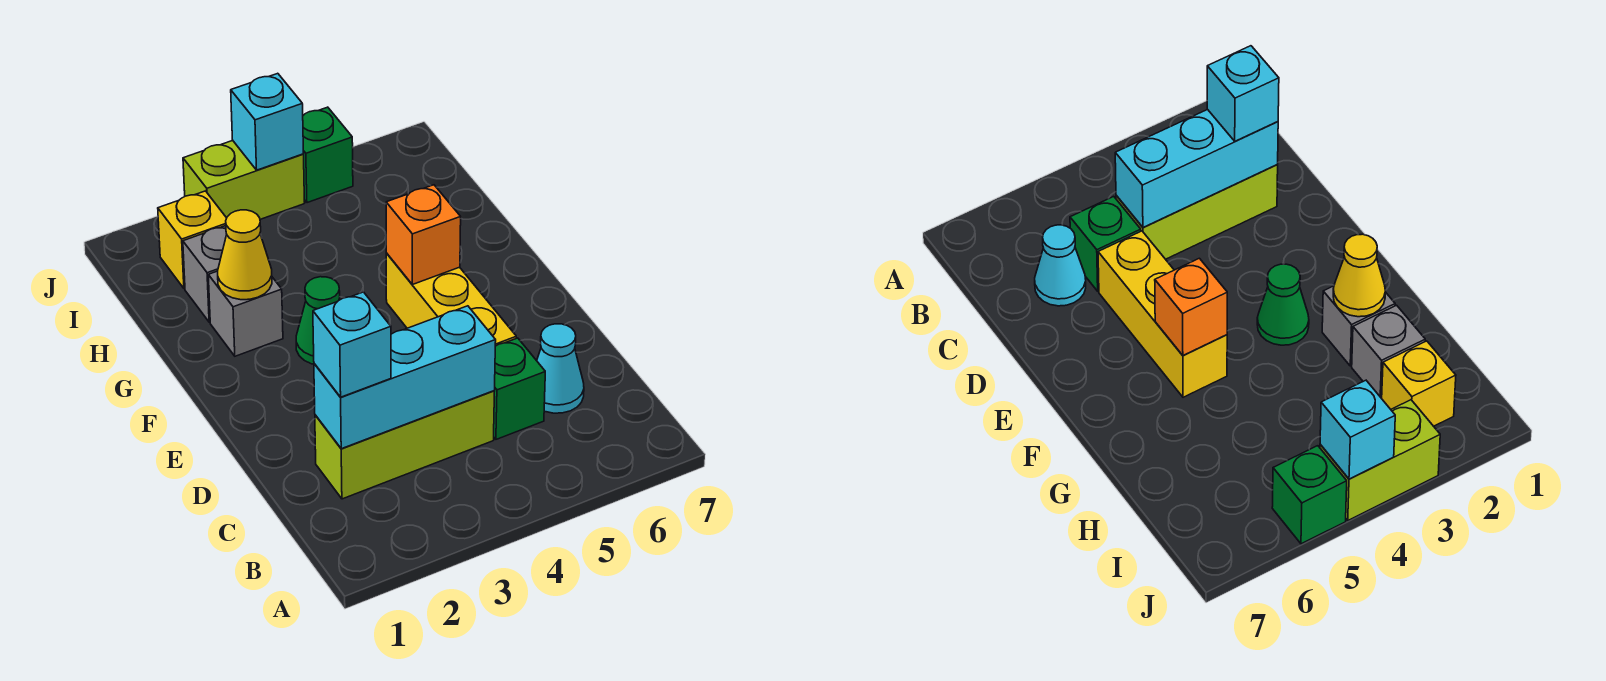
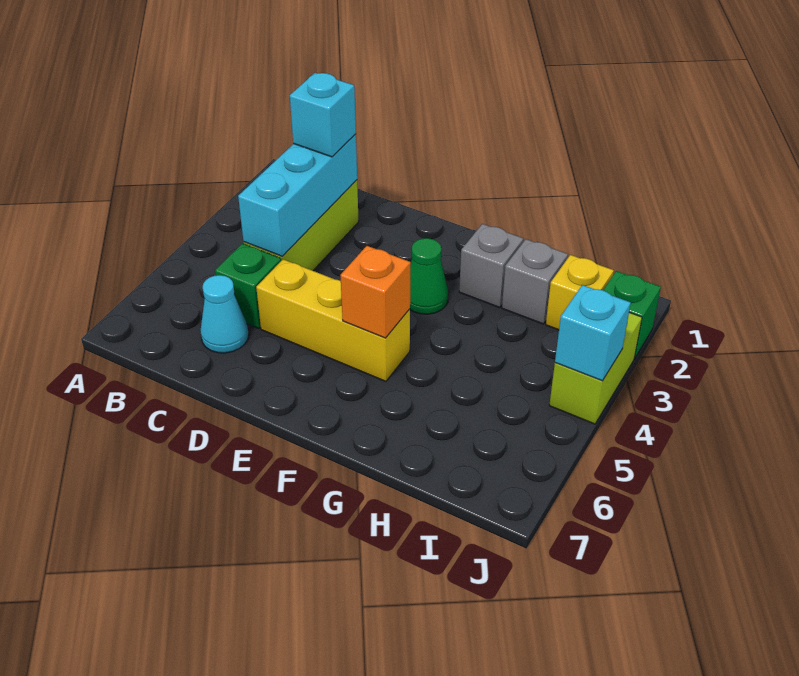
yellow 1x1 cone [218,210,272,300] -> none
green 1x1 brick [303,107,353,203] -> green 1x1 brick moved to [603,271,661,358]

